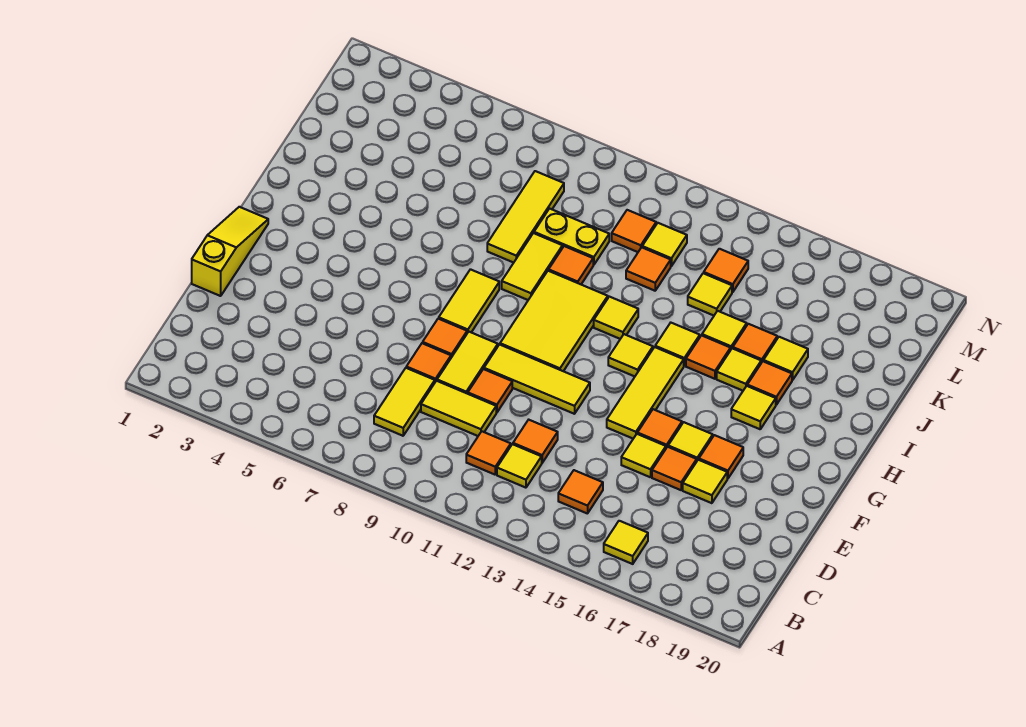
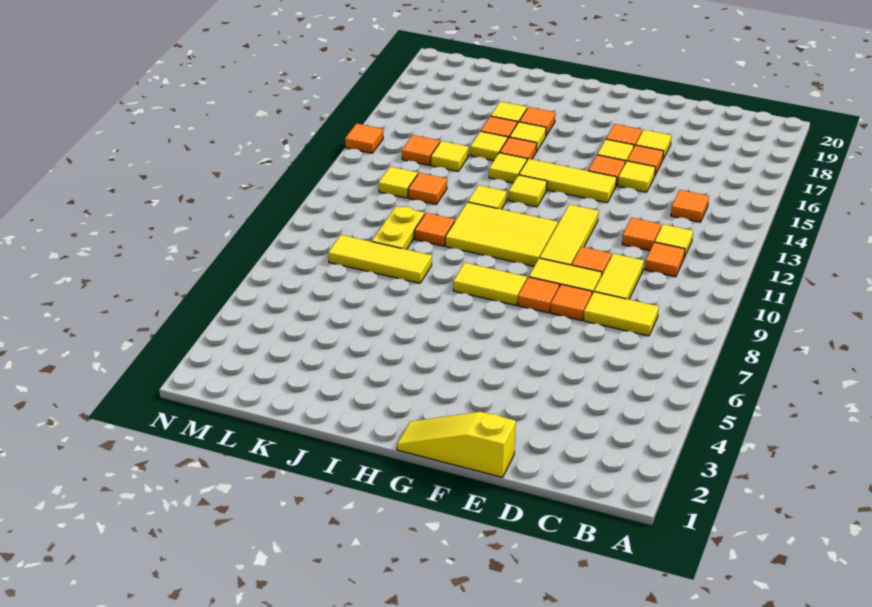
yellow 1x1 tile [604,521,648,564] -> none
yellow 1x1 tile [731,386,776,429] -> none
yellow 1x2 tile [502,233,562,300] -> none
orange 1x1 tile [612,210,656,252] -> orange 1x1 tile moved to [345,123,383,153]

